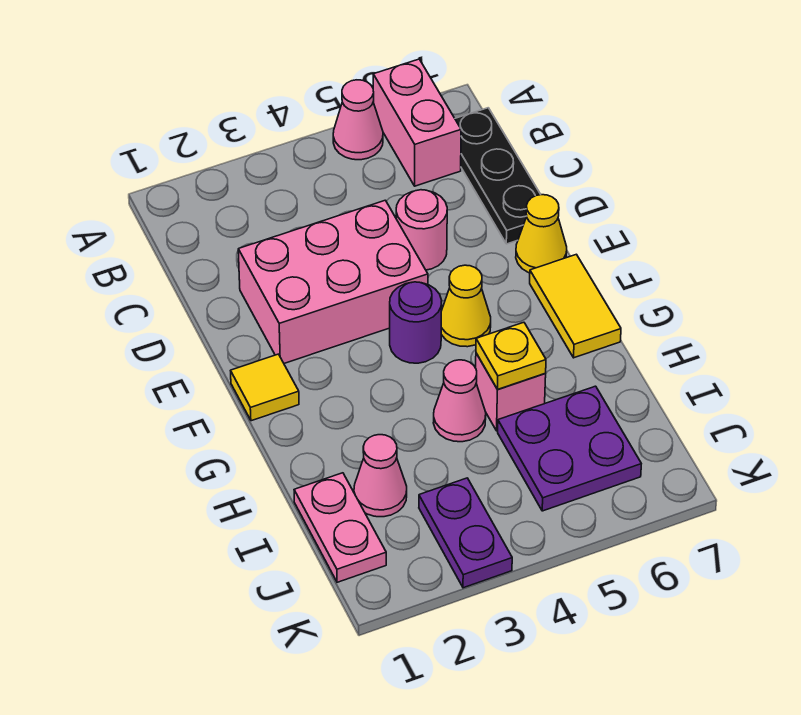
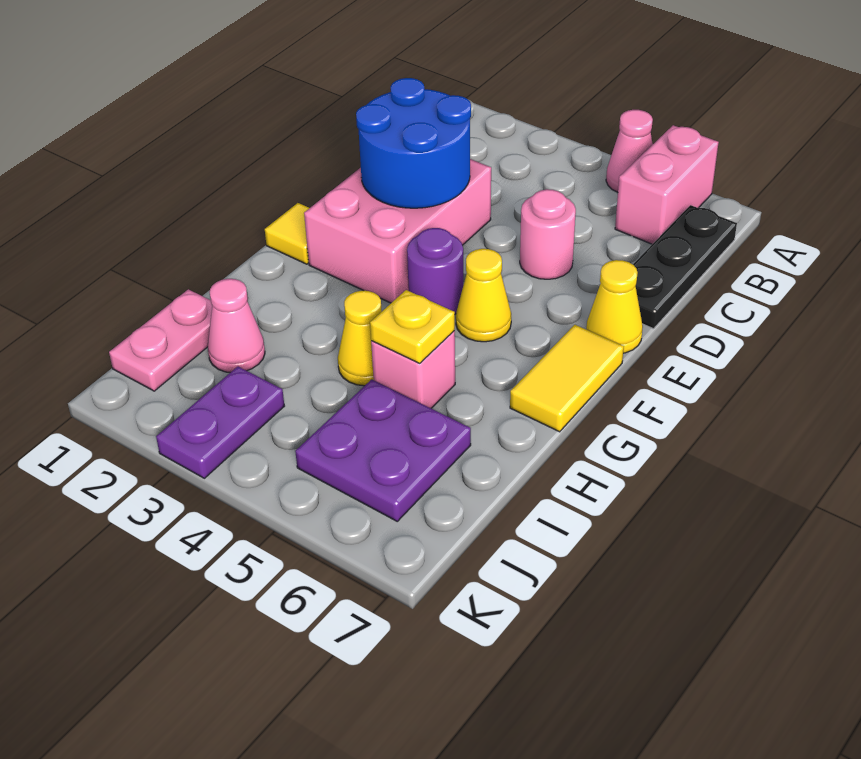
pink 2x3 brick [238,200,428,363] -> pink 2x3 brick turned to [304,159,491,303]
none -> blue 2x2 round brick [356,78,471,208]
pink 1x1 cone [433,360,486,442] -> yellow 1x1 cone [338,291,382,386]

